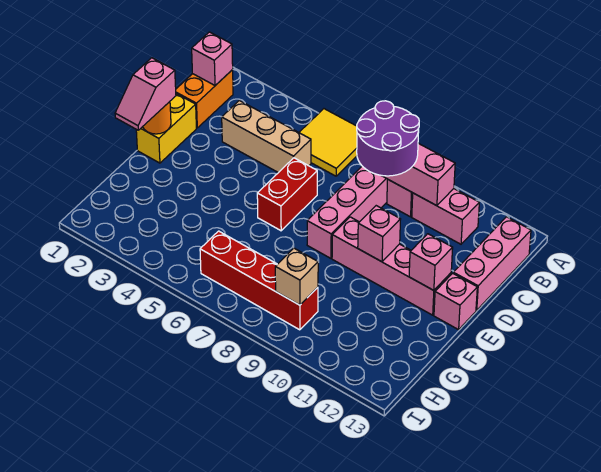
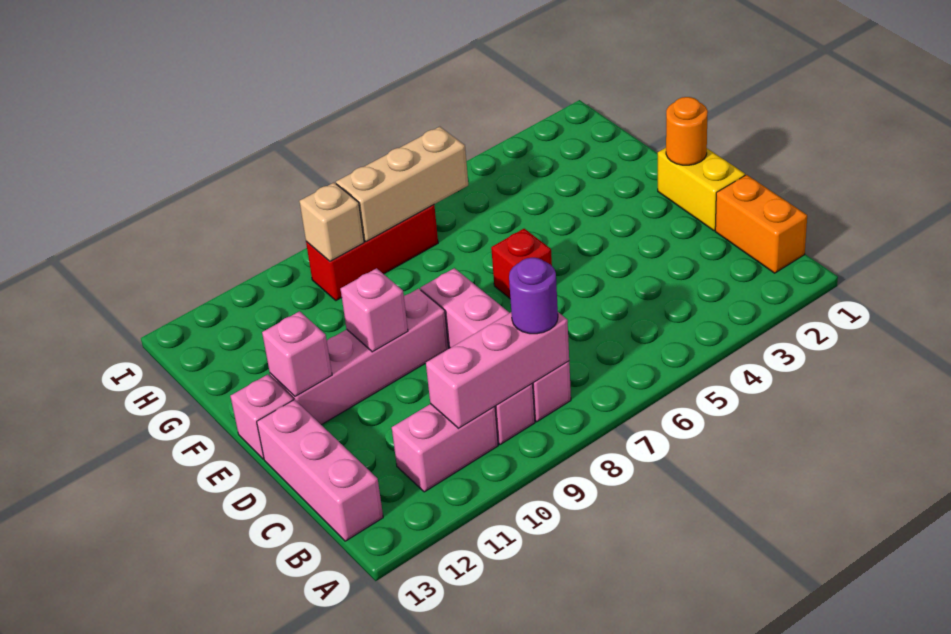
yellow 2x2 tile [299,109,357,176] -> none
pink 1x1 brick [192,32,233,85] -> none
purple 2x2 round brick [357,101,419,176] -> purple 1x1 round brick [509,258,558,334]
tan 1x3 brick [222,101,311,173] -> tan 1x3 brick moved to [336,127,468,241]
red 1x2 brick [257,158,317,231] -> red 1x1 brick [491,229,552,298]
pink 1x2 slope [115,58,176,130] -> none
red 1x4 brick [200,231,318,330] -> red 1x3 brick [306,205,438,301]

